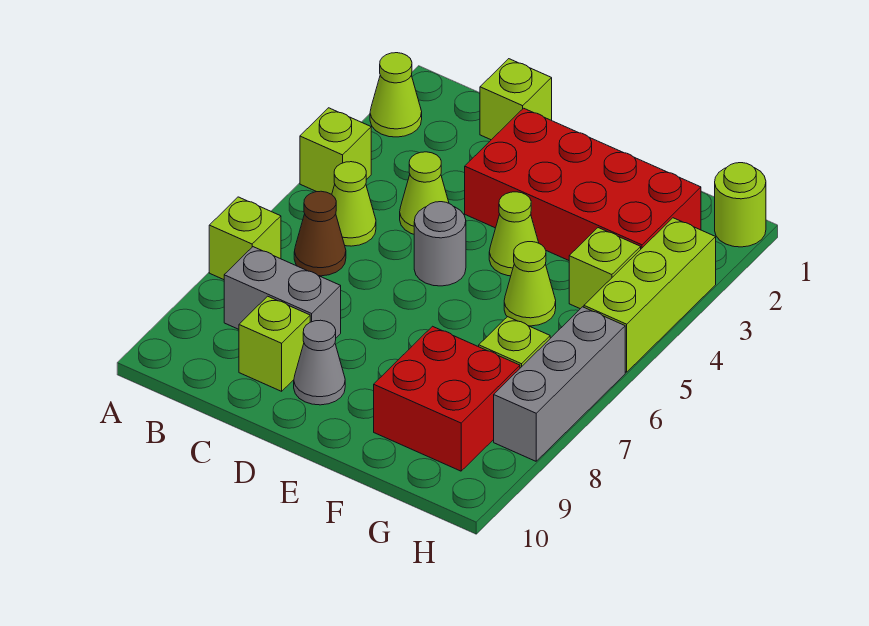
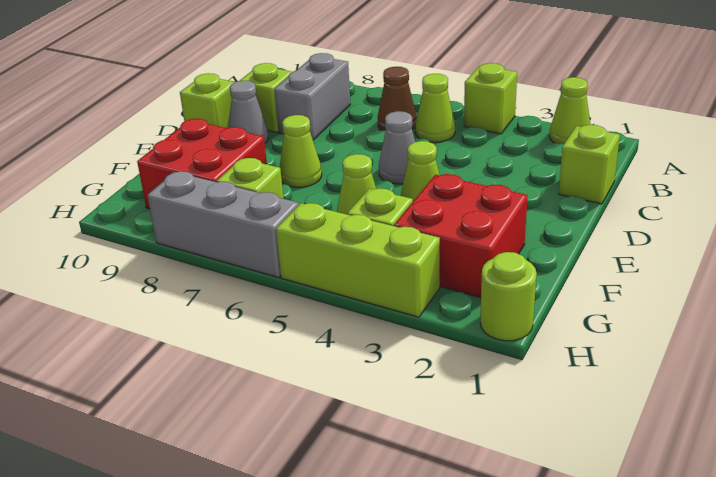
lime 1x1 brick [209,197,281,280] -> lime 1x1 brick moved to [180,73,235,128]
lime 1x1 cone [400,152,449,234] -> lime 1x1 cone moved to [279,115,322,187]
red 2x4 brick [465,108,701,260] -> red 2x2 brick [394,174,528,298]
grey 1x1 round brick [414,202,466,286] -> grey 1x1 cone [379,111,415,184]

